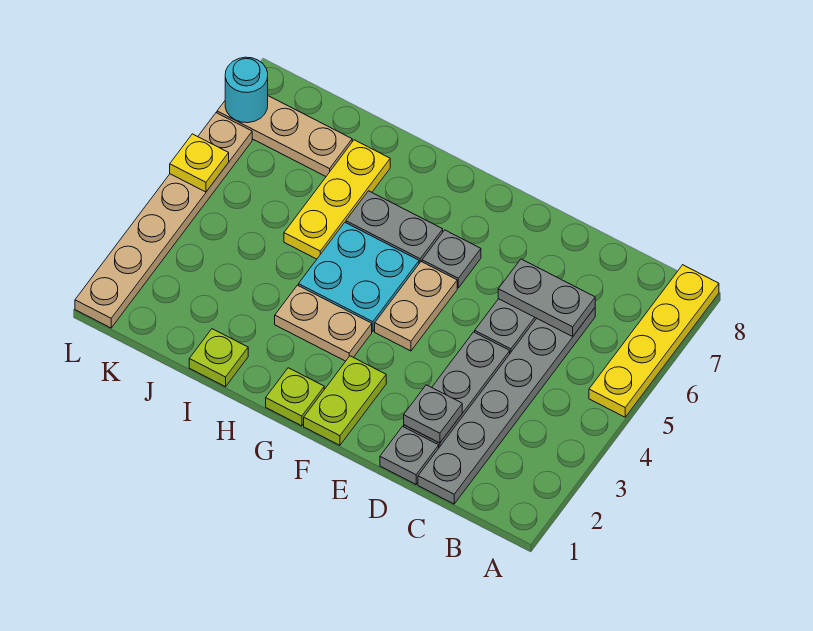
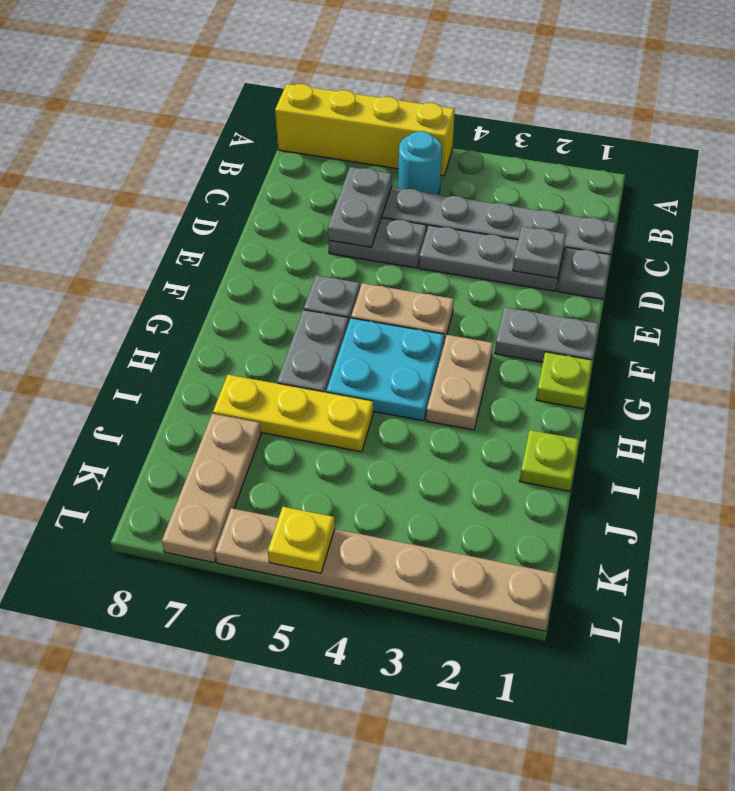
yellow 1x4 plate [589,265,719,417] -> yellow 1x4 brick [275,84,455,176]
lime 1x2 plate [304,356,386,445] -> grey 1x2 plate [495,307,599,362]
cyan 1x1 round brick [225,57,268,123] -> cyan 1x1 round brick moved to [398,131,442,194]

